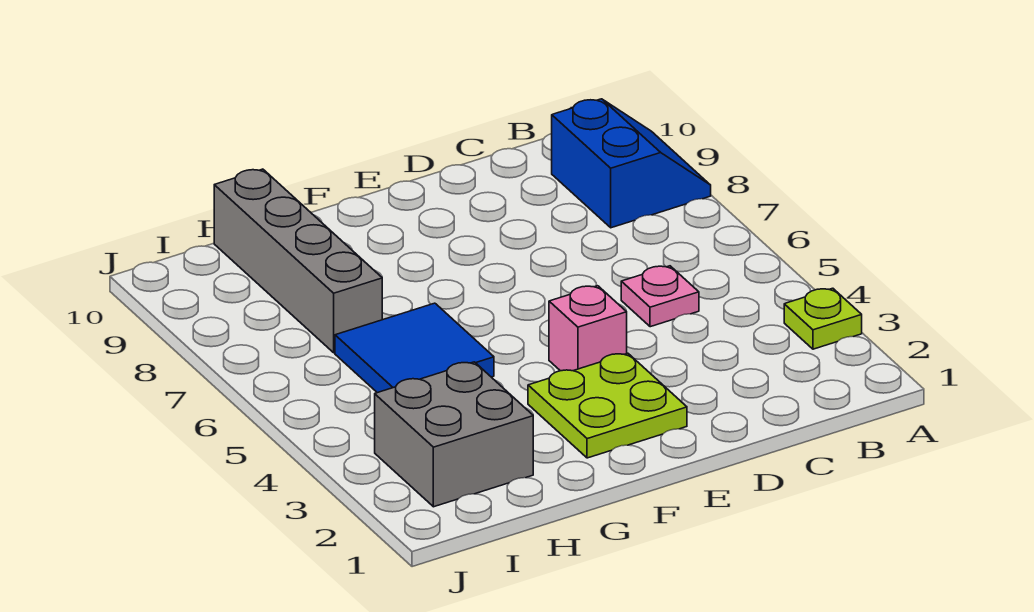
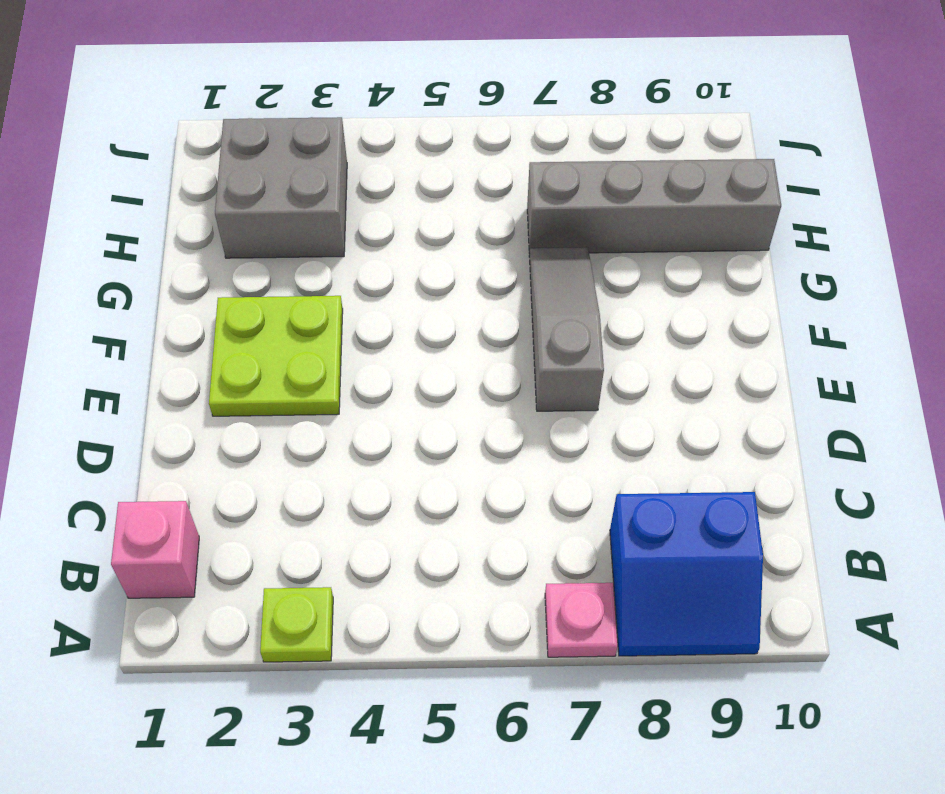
pink 1x1 plate [621,266,699,327] -> pink 1x1 plate moved to [545,583,618,657]
pink 1x1 brick [549,286,627,371] -> pink 1x1 brick moved to [111,501,199,598]
none -> grey 1x3 slope [529,247,604,411]
blue 2x2 tile [335,303,494,393] -> none

